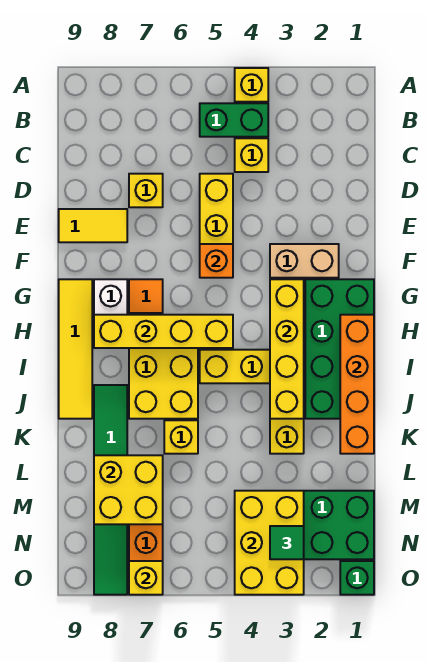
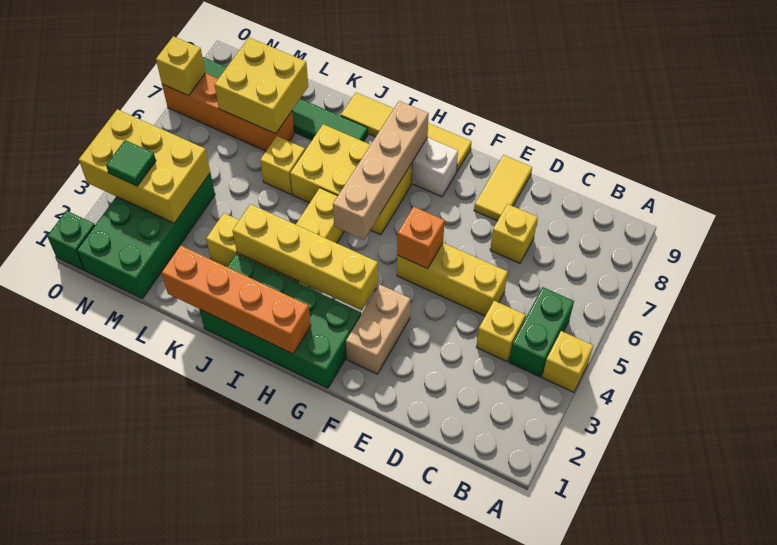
orange 1x1 tile [129,279,163,313] -> none
yellow 1x4 brick [94,315,233,348] -> tan 1x4 brick [333,101,429,240]

